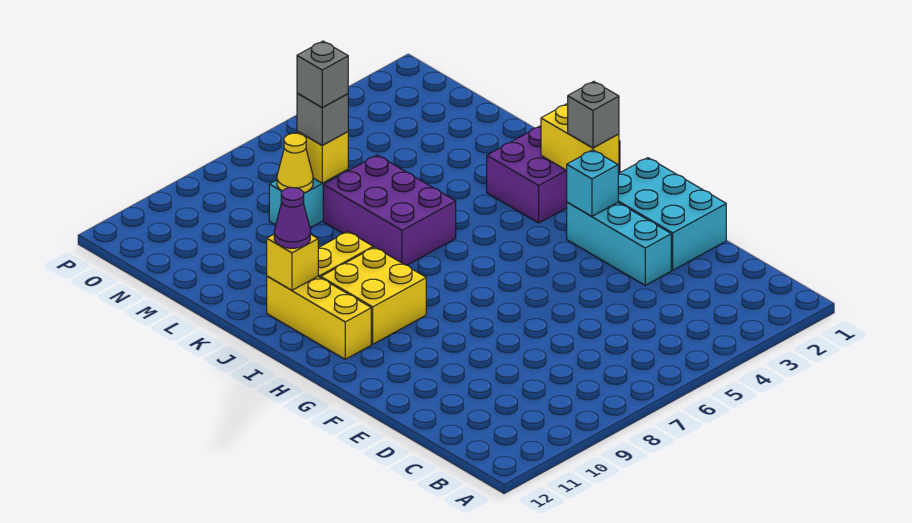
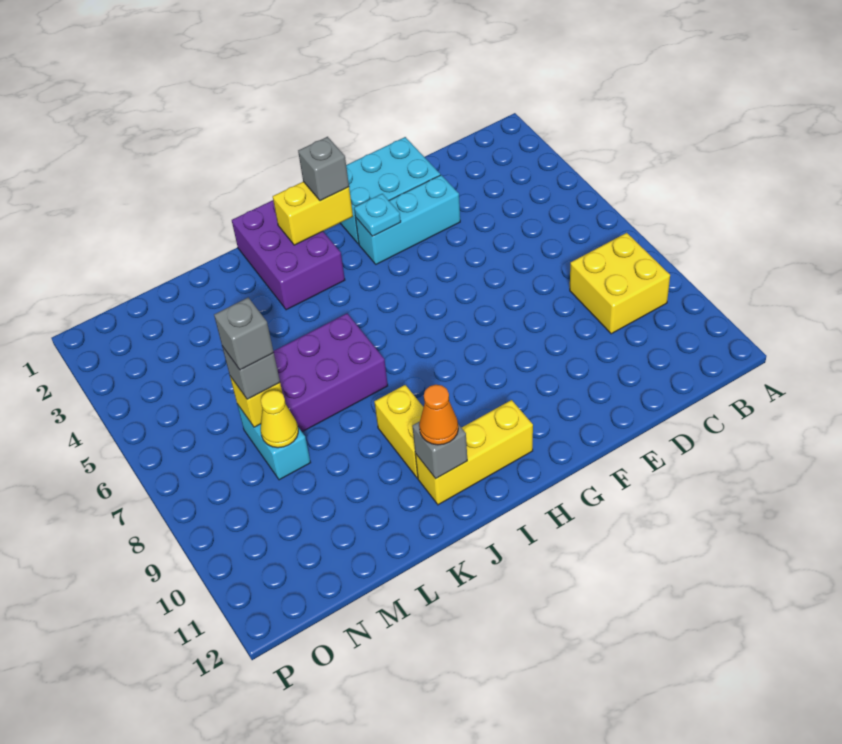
cyan 1x1 brick [566,150,618,216] -> cyan 1x1 plate [354,194,401,236]
yellow 2x2 brick [321,247,426,344] -> yellow 2x2 brick moved to [570,233,670,334]
yellow 1x1 brick [267,234,318,290] -> grey 1x1 brick [412,421,467,479]
purple 1x1 cone [274,188,310,248] -> orange 1x1 cone [419,385,458,445]

